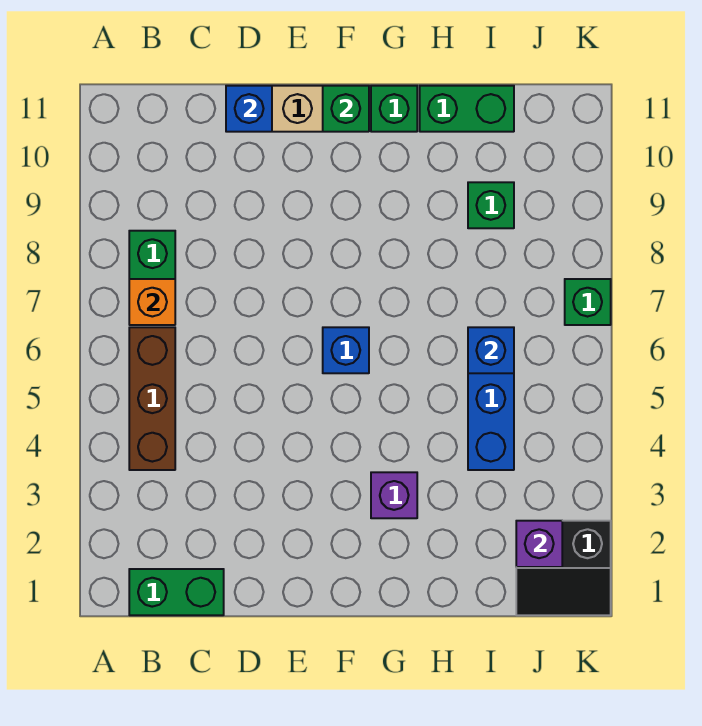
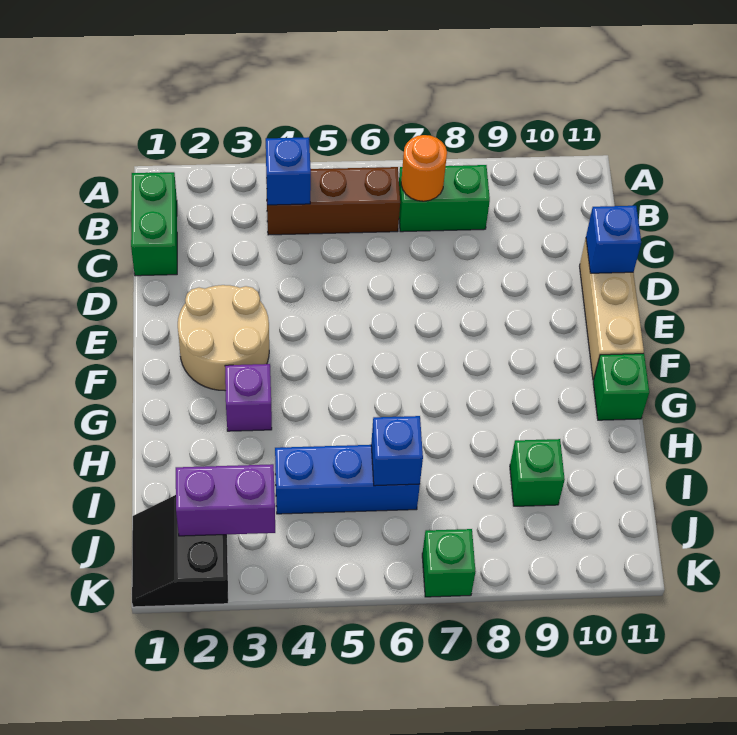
orange 1x1 brick [129,279,175,325] -> orange 1x1 round brick [401,135,447,201]
none -> tan 2x2 round brick [178,285,269,391]
blue 1x1 brick [323,327,369,373] -> blue 1x1 brick moved to [266,137,311,205]
green 1x1 brick [323,86,369,132] -> none
green 1x2 brick [420,86,514,132] -> none
purple 1x1 brick [516,521,562,567] -> purple 1x2 brick [176,464,275,536]

